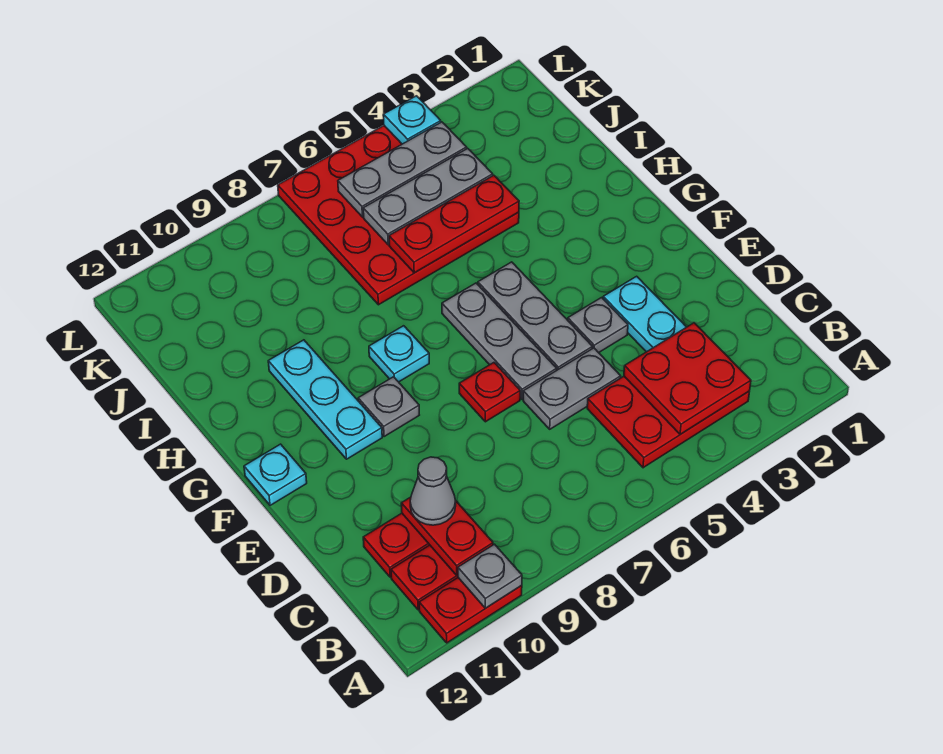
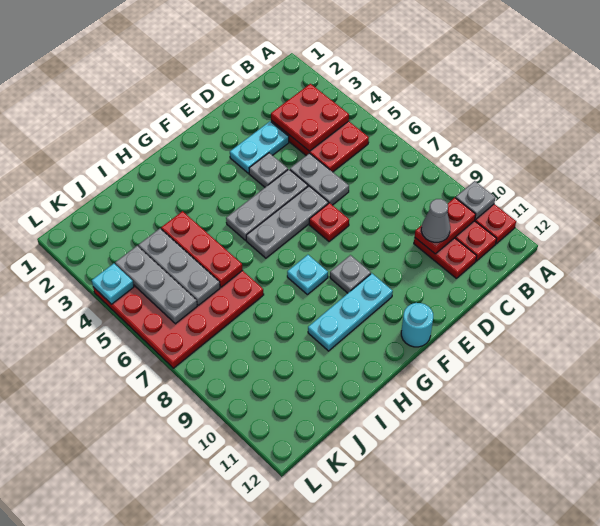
cyan 1x1 plate [244,444,307,505] -> cyan 1x1 round brick [401,303,433,347]

